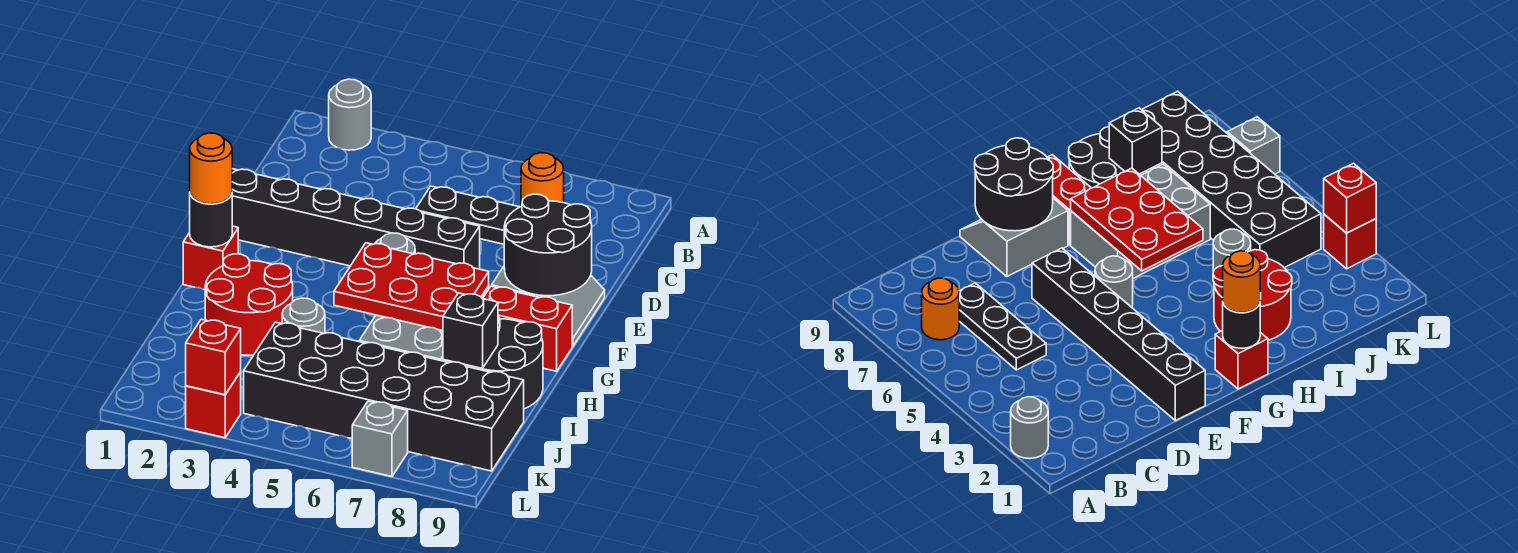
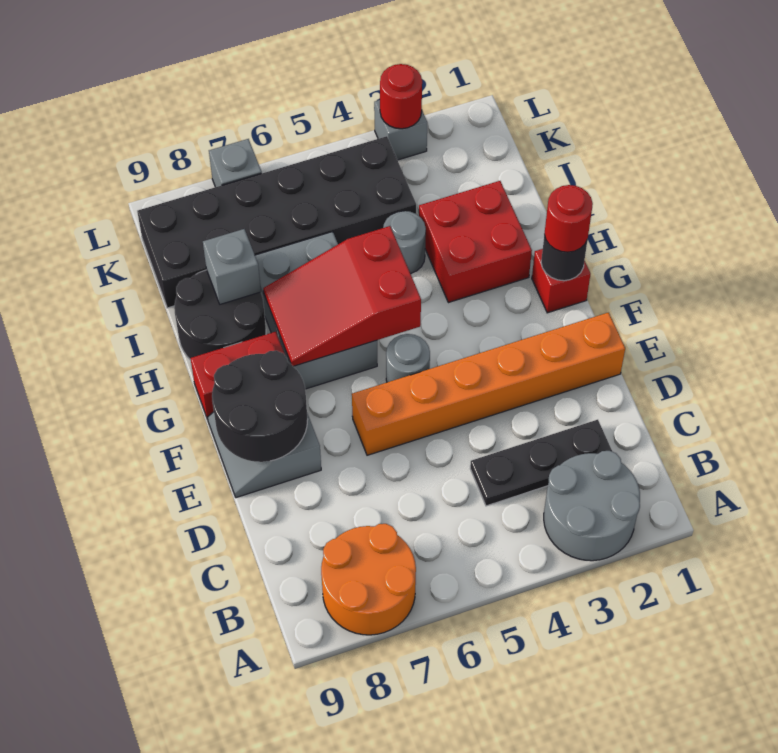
grey 1x1 round brick [329,79,371,150] -> grey 2x2 round brick [544,451,640,561]
orange 1x1 round brick [521,153,564,206] -> orange 2x2 round brick [321,524,416,635]
black 1x3 plate [416,186,519,244] -> black 1x3 plate moved to [470,420,612,506]
black 1x6 brick [232,169,480,269] -> orange 1x6 brick [352,313,625,455]
orange 1x1 round brick [190,133,232,204] -> red 1x1 round brick [544,185,593,252]
red 2x3 plate [334,243,489,331] -> red 2x3 slope [263,226,421,366]
red 2x2 round brick [205,254,293,355] -> red 2x2 brick [419,181,532,303]
black 1x1 brick [443,293,498,368] -> grey 1x1 brick [203,229,261,304]
red 1x1 brick [186,372,241,438] -> grey 1x1 brick [374,100,427,160]
red 1x1 brick [186,319,241,395] -> red 1x1 round brick [380,64,422,129]

